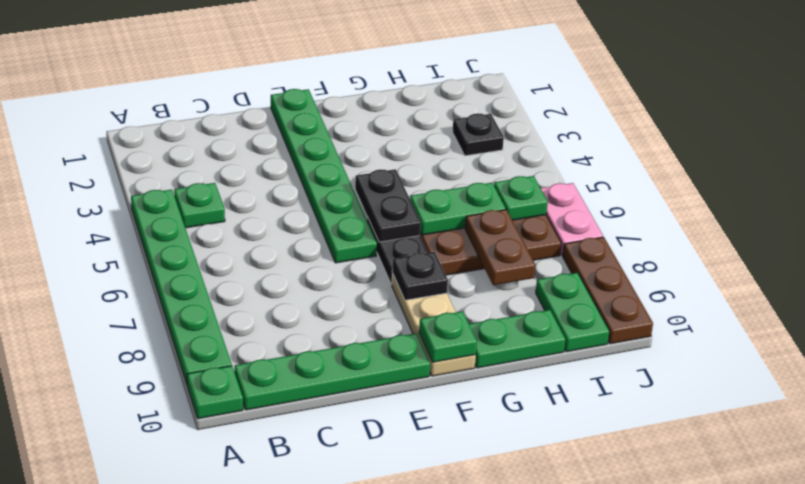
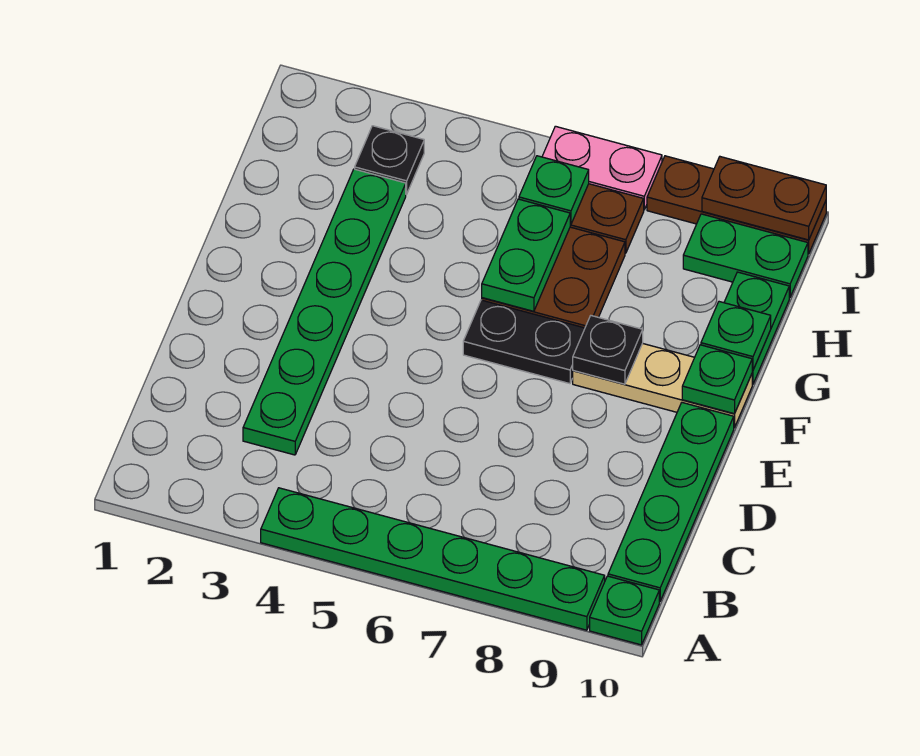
green 1x1 plate [174,183,225,228] -> green 1x1 plate moved to [701,302,771,370]
green 1x6 plate [271,89,377,263] -> green 1x6 plate turned to [243,169,406,455]
black 1x2 plate [355,169,421,242] -> none
brown 1x2 plate [465,210,535,285] -> brown 1x2 plate moved to [702,157,826,240]

